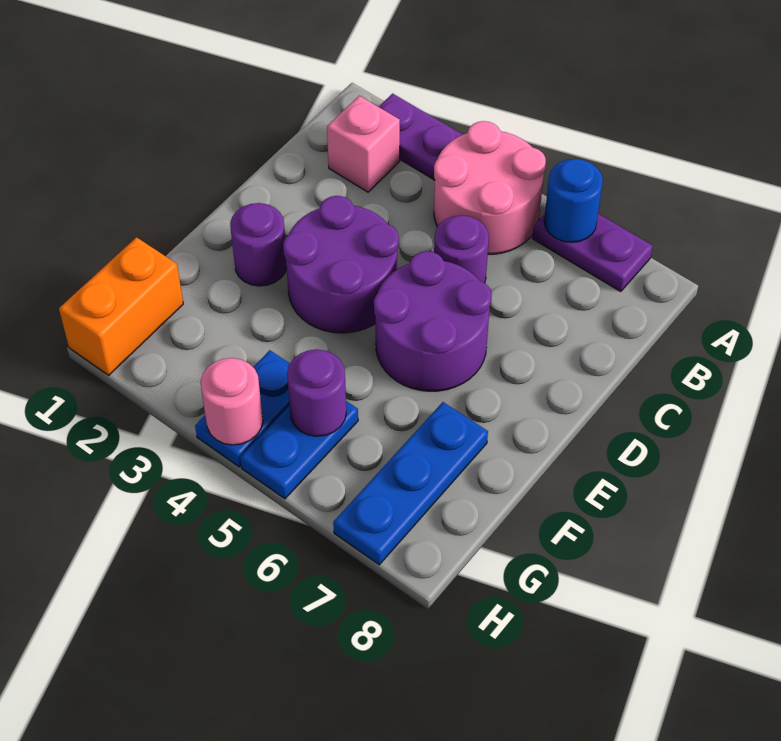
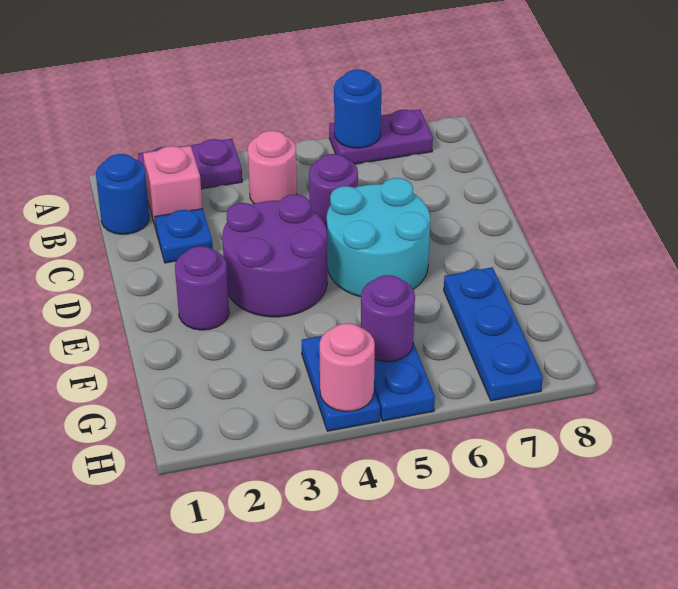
pink 2x2 round brick [434,121,546,254] -> pink 1x1 round brick [248,130,297,204]
none -> blue 1x1 round brick [96,154,149,234]
none -> blue 1x1 plate [155,209,213,263]
purple 2x2 round brick [374,251,491,391] -> cyan 2x2 round brick [327,178,430,297]
orange 1x2 brick [59,237,183,375] -> none

